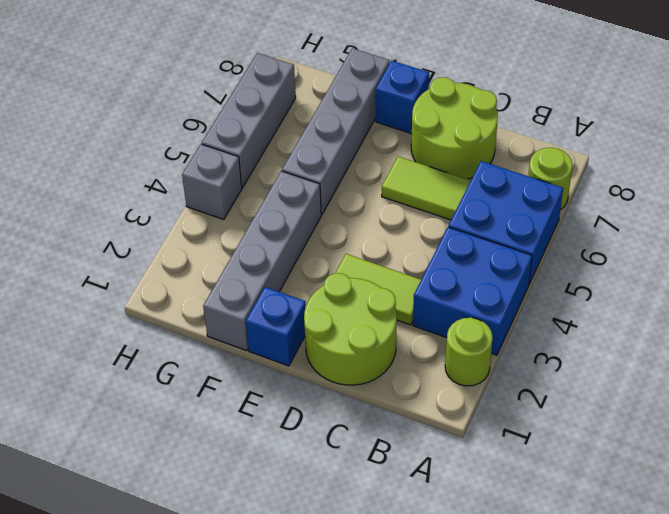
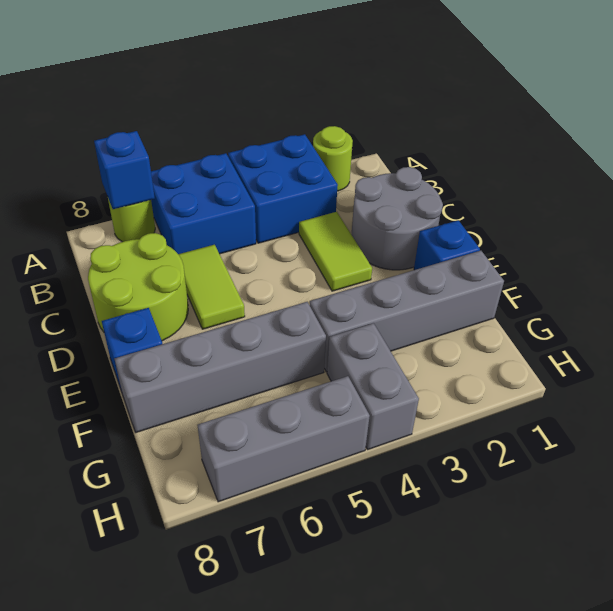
none -> blue 1x1 brick [94,131,155,209]
lime 2x2 round brick [304,273,397,385] -> grey 2x2 round brick [351,167,443,270]
grey 1x1 brick [182,144,242,219] -> grey 1x2 brick [327,323,419,449]

